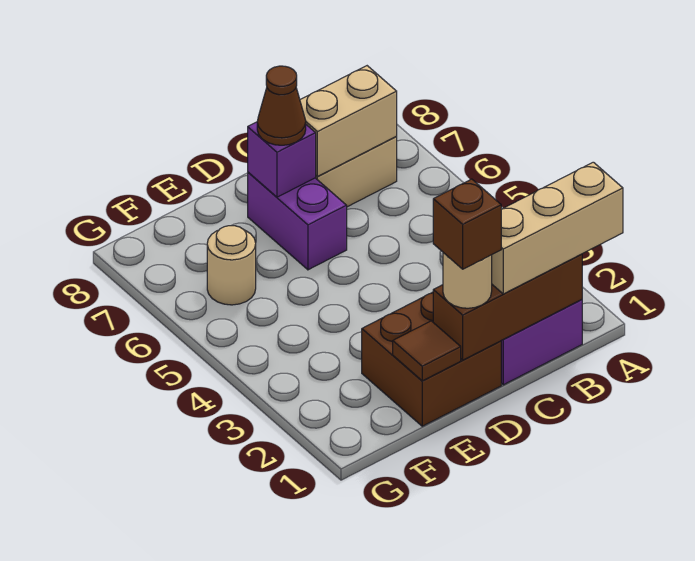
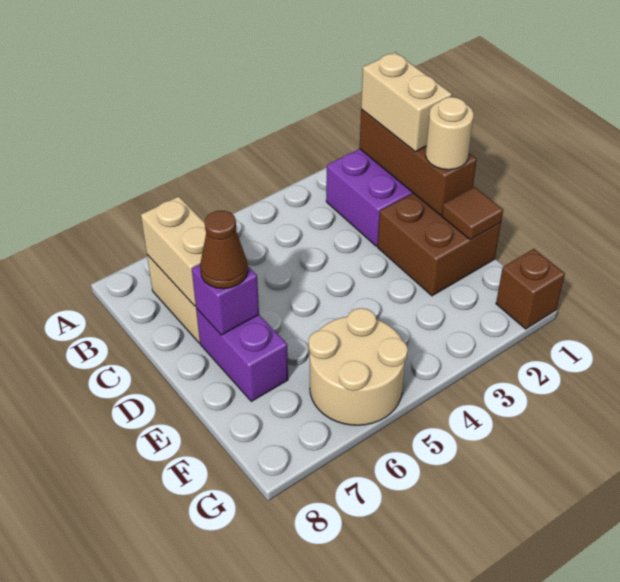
tan 1x3 brick [492,162,623,294] -> tan 1x2 brick [361,52,452,152]
brown 1x1 brick [433,179,501,269] -> brown 1x1 brick moved to [496,249,565,329]
purple 1x2 brick [248,172,347,270] -> purple 1x2 brick turned to [196,308,288,401]
tan 1x1 round brick [207,226,256,305] -> tan 2x2 round brick [309,308,408,425]

